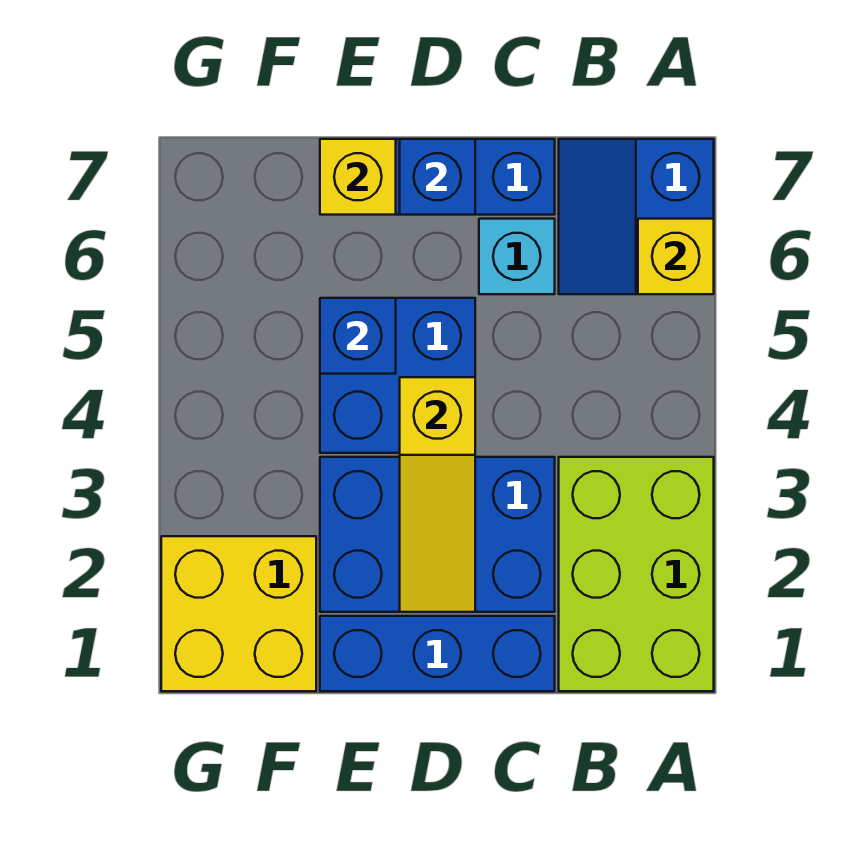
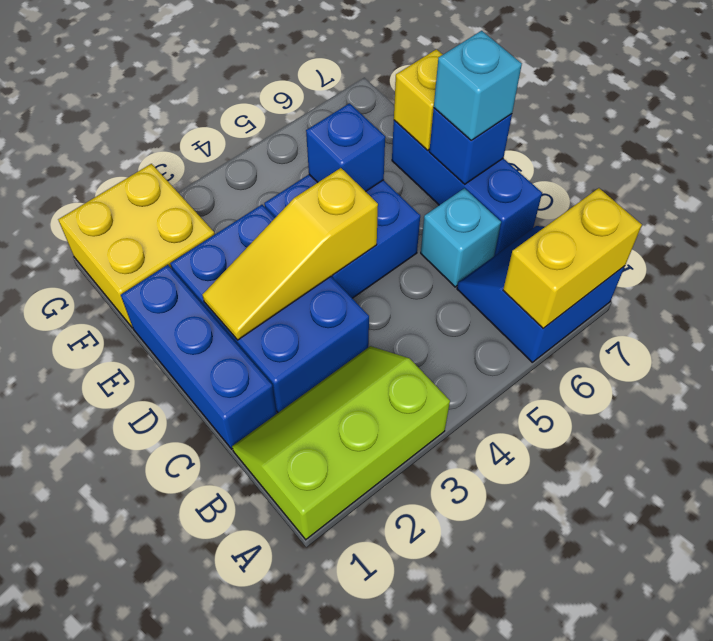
lime 2x3 brick [559,457,714,691] -> lime 2x3 slope [232,346,450,540]
yellow 1x1 brick [638,219,714,294] -> yellow 1x2 brick [503,188,642,328]
none -> cyan 1x1 brick [434,31,522,141]

